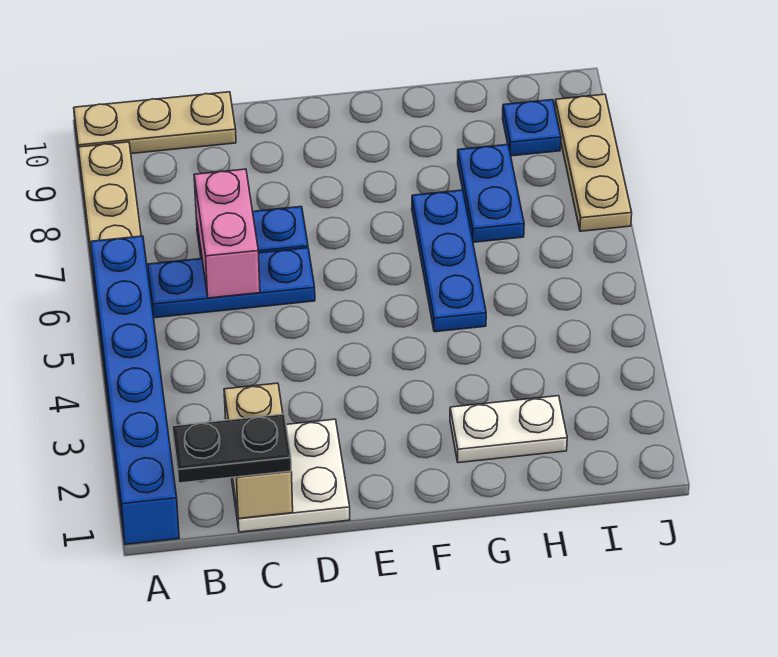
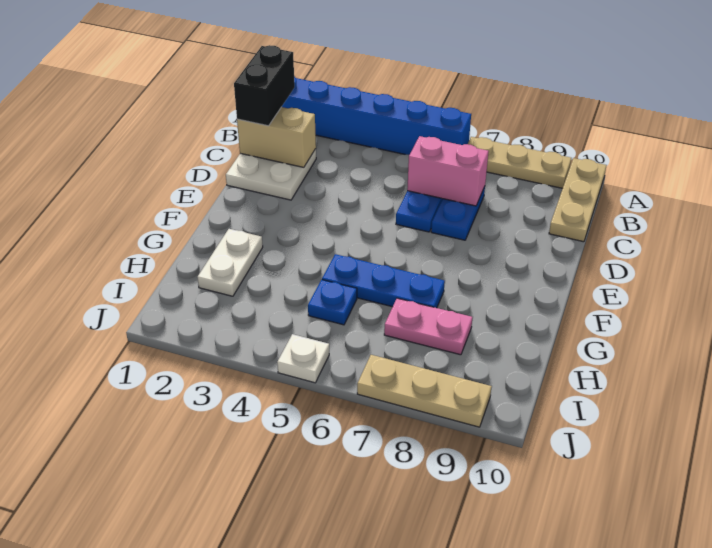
black 1x2 plate [172,414,291,483] -> black 1x2 brick [234,45,295,126]
blue 1x2 plate [458,145,524,242] -> pink 1x2 plate [384,298,472,355]
blue 1x1 plate [503,100,561,156] -> blue 1x1 plate moved to [308,280,357,325]
none -> white 1x1 plate [277,334,329,383]

